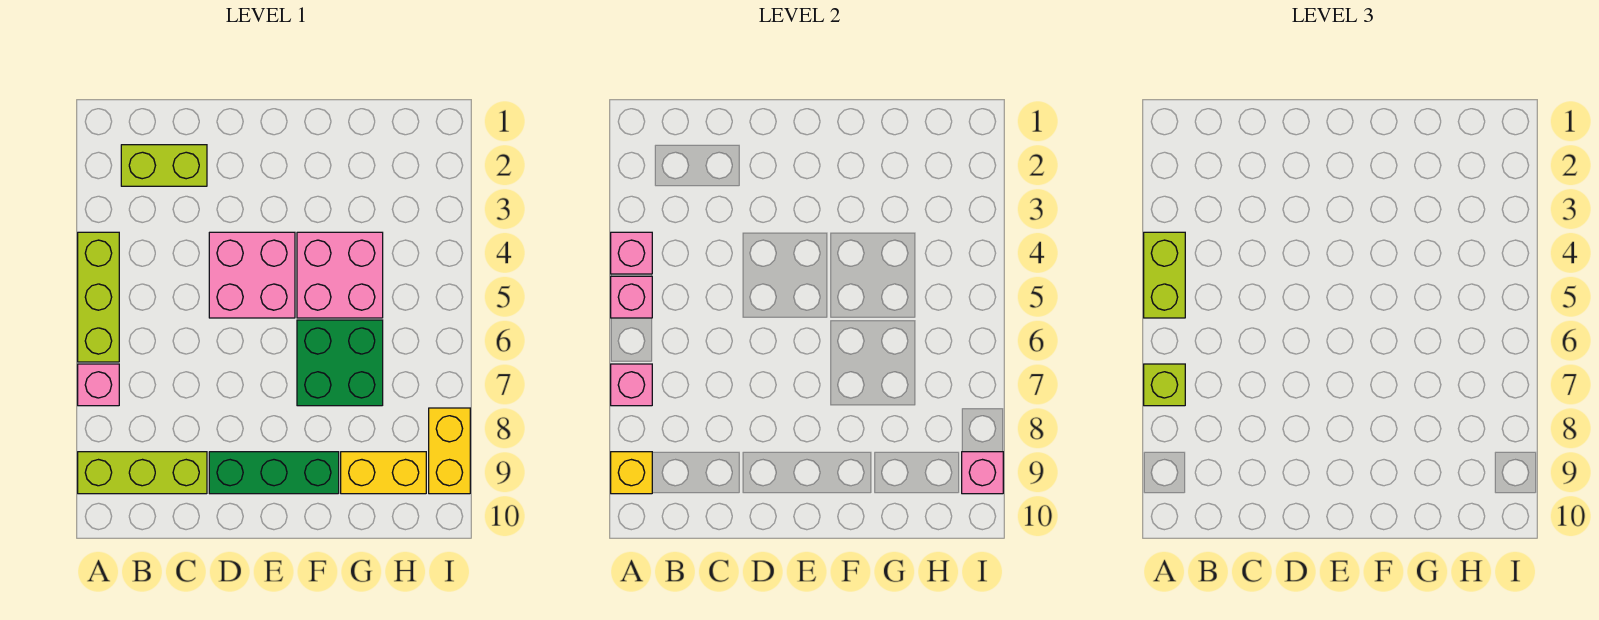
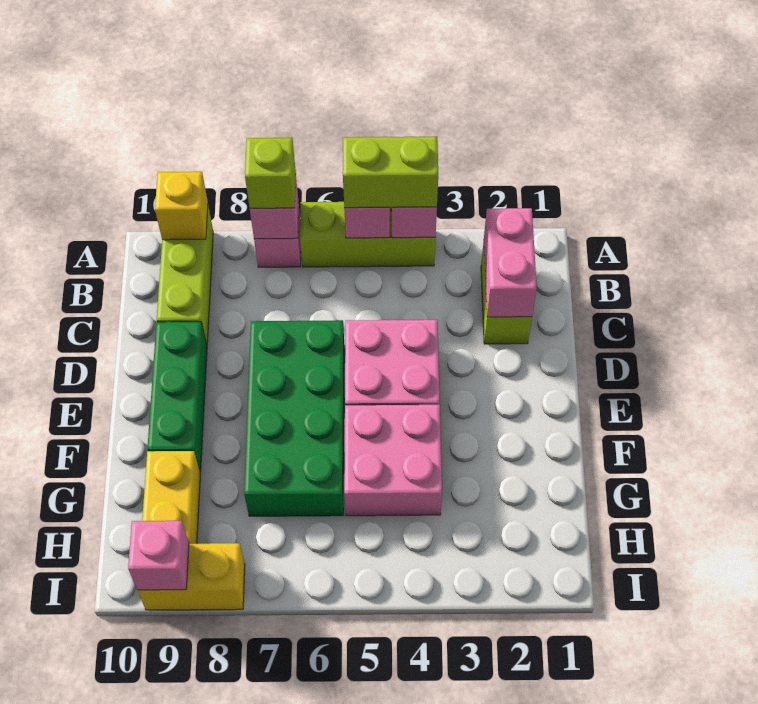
none -> pink 1x2 brick [484,208,537,317]
green 2x2 brick [297,320,383,406] -> green 2x4 brick [244,320,345,516]

